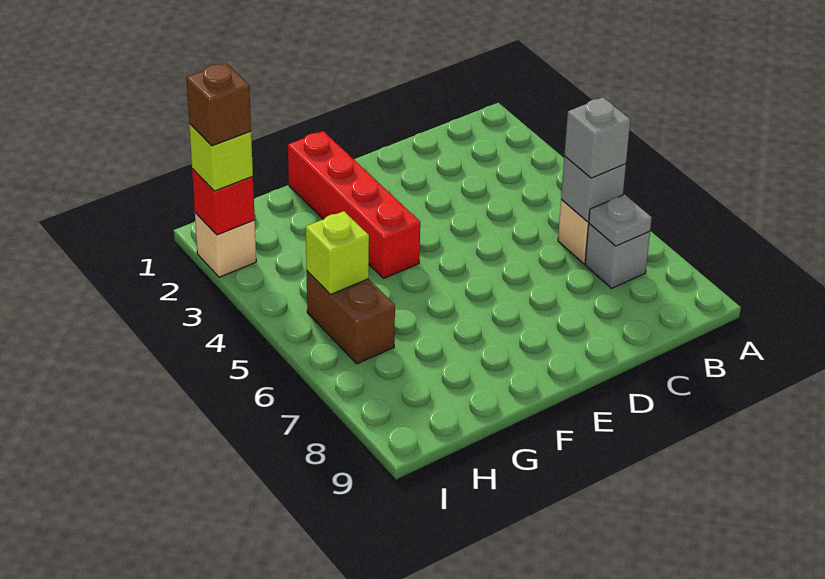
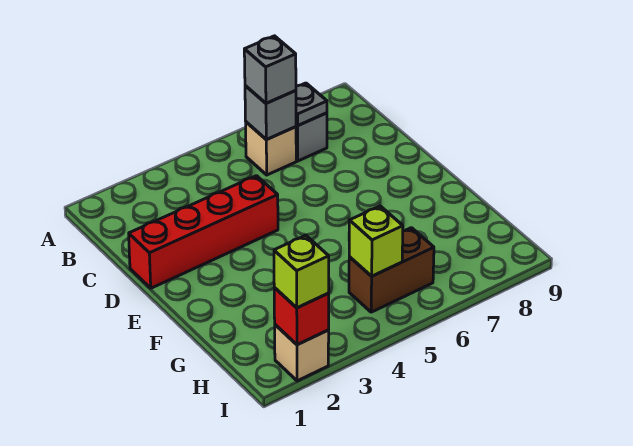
red 1x4 brick [288,131,420,278] -> red 1x4 brick moved to [129,176,278,288]
brown 1x1 brick [186,63,251,146] -> none

